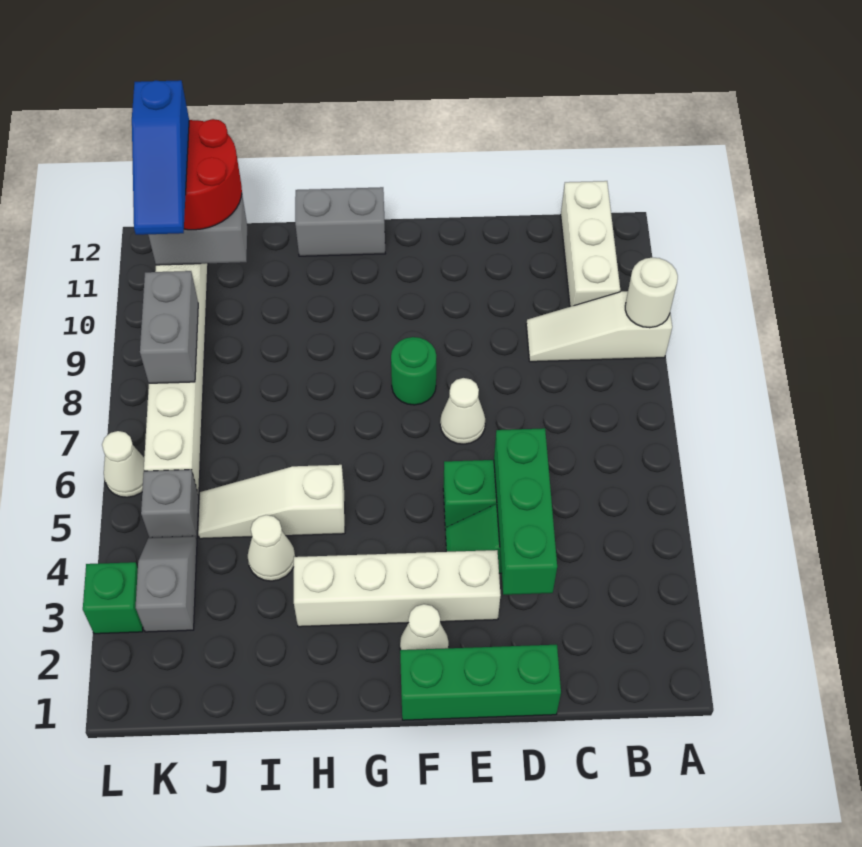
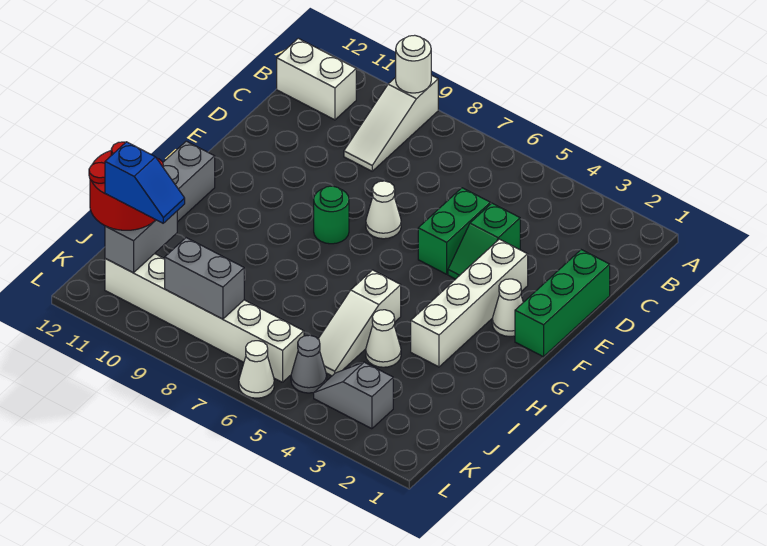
white 1x3 brick [561,181,620,307] -> white 1x2 brick [277,38,356,120]
green 1x3 brick [494,428,557,595] -> none
grey 1x1 brick [141,470,199,539] -> grey 1x1 cone [291,335,327,393]
blue 1x3 slope [132,80,189,235] -> blue 1x2 slope [105,142,185,223]
green 1x1 brick [83,562,143,634] -> none

